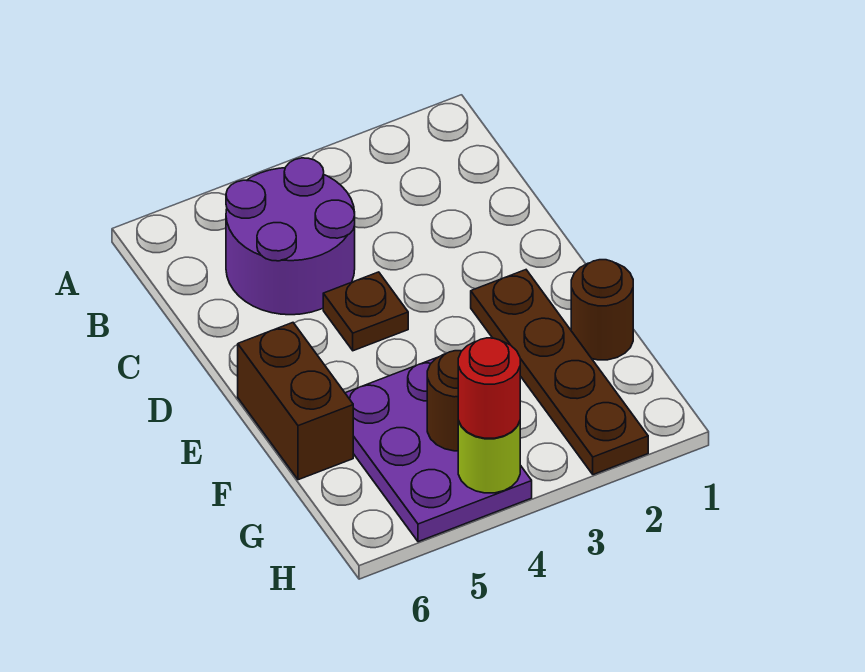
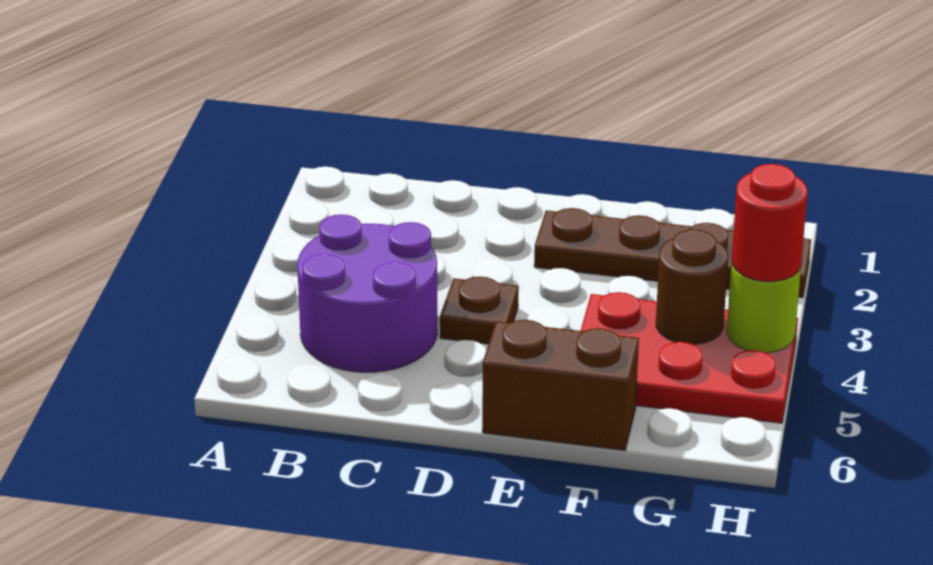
brown 1x1 round brick [571,260,633,360] -> none
purple 2x3 plate [345,358,532,542] -> red 2x3 plate [581,292,798,423]

